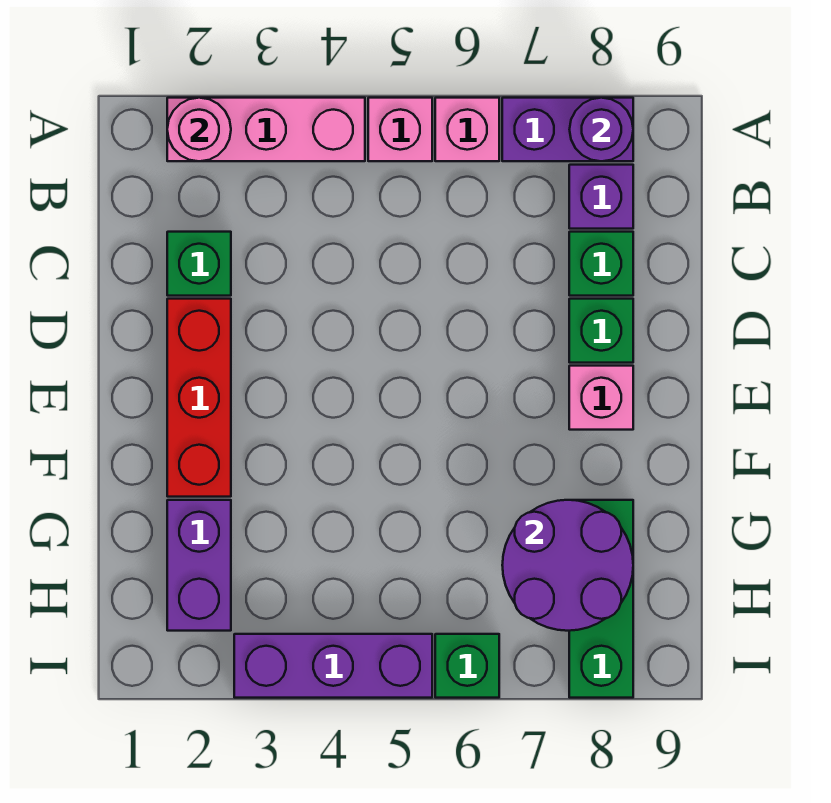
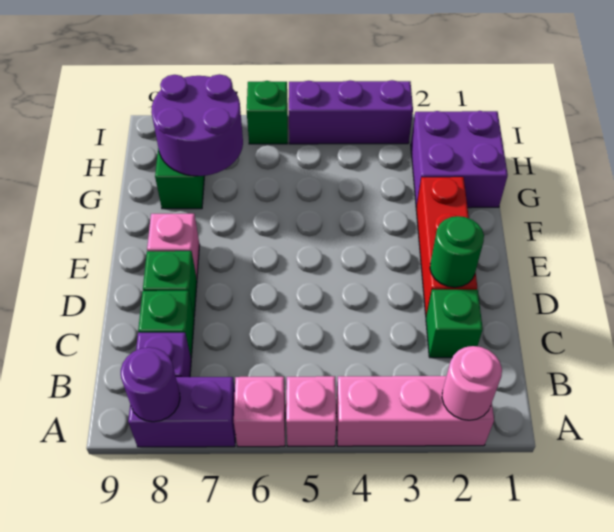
none -> green 1x1 round brick [430,216,484,287]
purple 1x2 brick [167,500,231,631] -> purple 2x2 brick [411,111,508,208]

